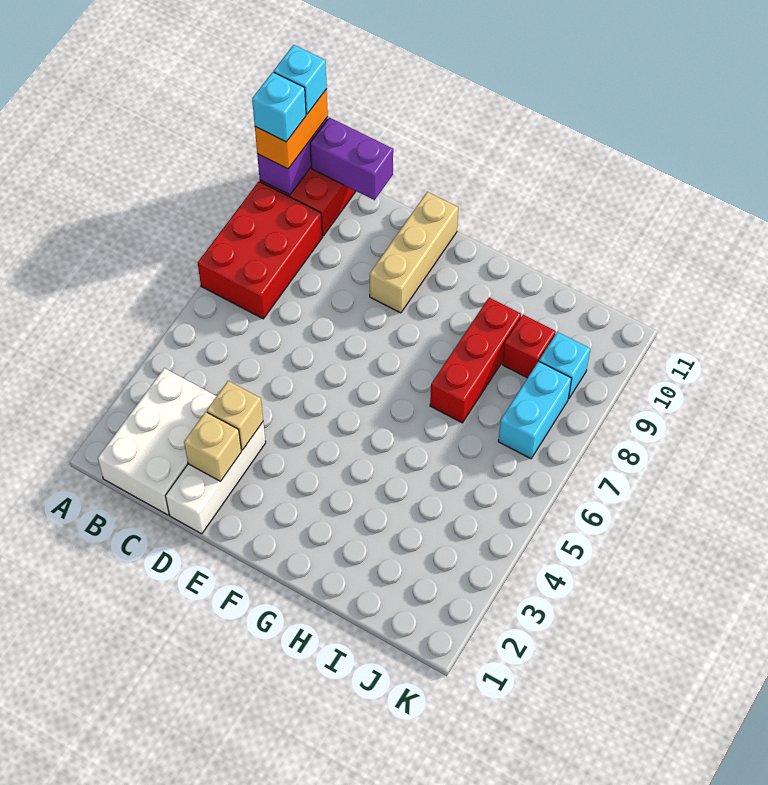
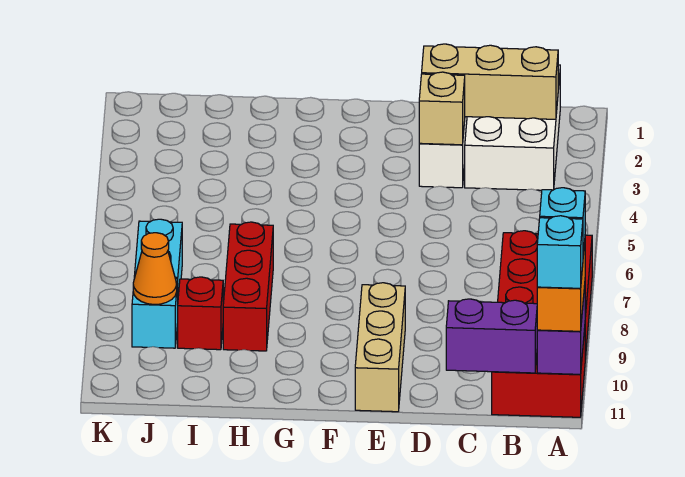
tan 1x1 brick [184,412,242,481] -> tan 1x3 brick [422,44,558,119]
none -> orange 1x1 cone [133,233,177,305]

